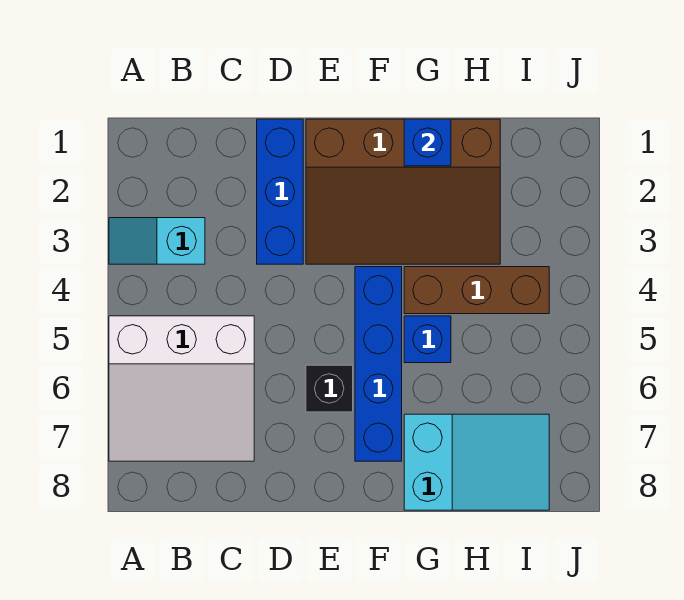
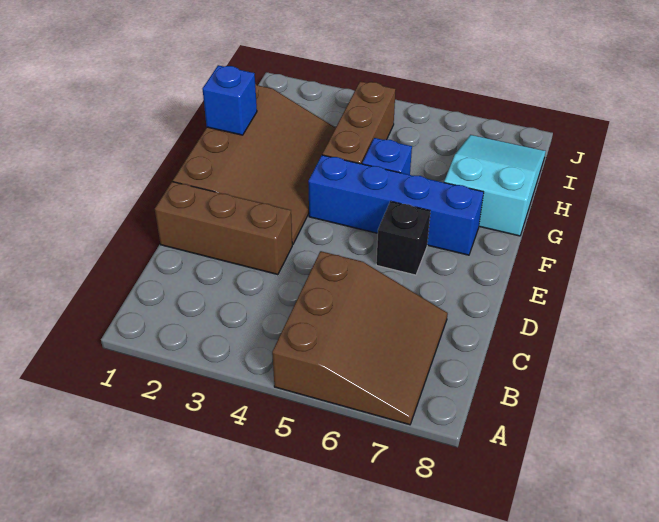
cyan 1x2 slope [109,218,205,264] -> none
white 3x3 slope [109,316,254,461] -> brown 3x3 slope [272,251,448,425]
blue 1x3 brick [257,119,303,264] -> brown 1x3 brick [155,182,292,275]

